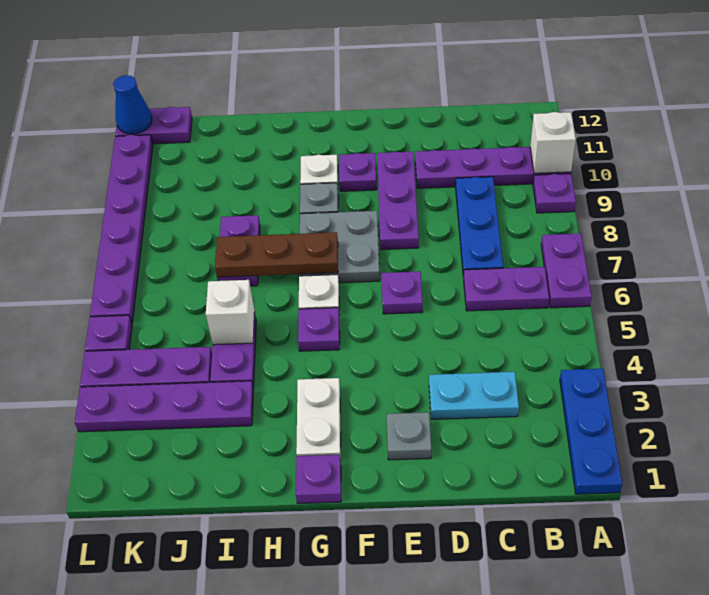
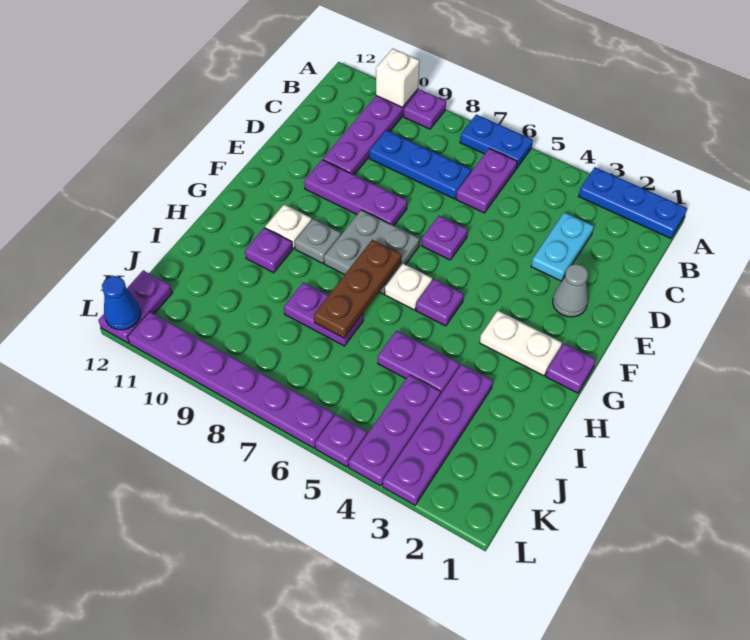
purple 1x2 plate [541,233,592,308] -> blue 1x2 plate [460,115,533,169]
grey 1x1 plate [387,412,431,460] -> grey 1x1 cone [553,264,588,317]
purple 1x1 plate [339,153,377,191] -> purple 1x1 plate moved to [245,228,293,273]
white 1x1 brick [206,280,255,345] -> none

